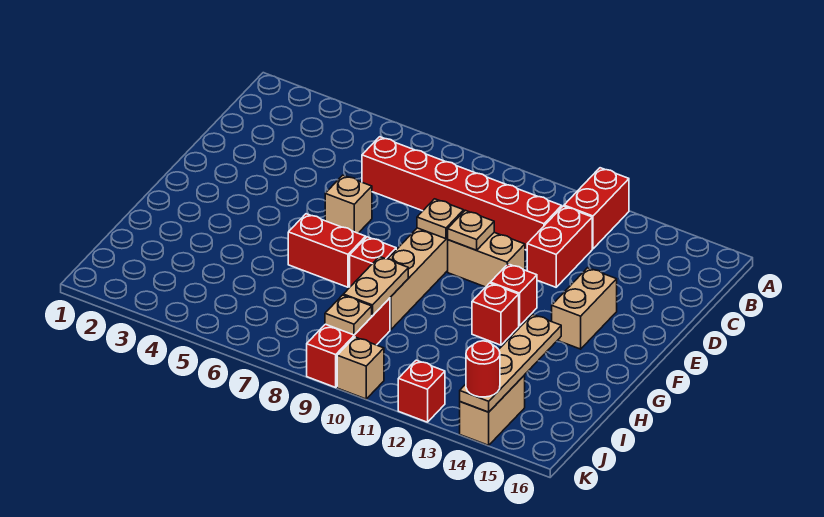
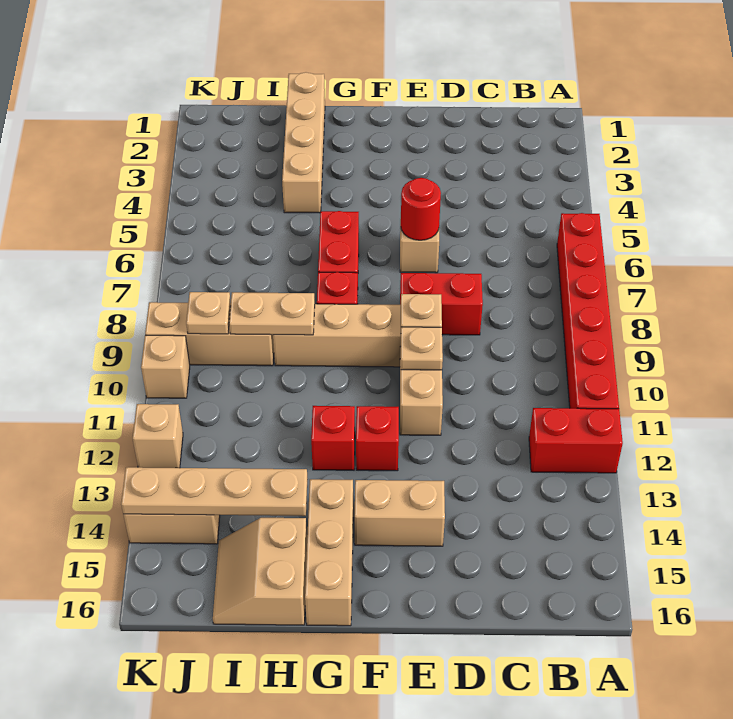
red 1x6 brick [362,137,562,250] -> red 1x6 brick moved to [557,213,619,409]
red 1x2 brick [527,206,592,287] -> red 1x2 brick moved to [400,273,483,335]
none -> tan 1x3 brick [305,479,353,626]
none -> tan 1x4 brick [282,72,325,213]
none -> tan 2x2 slope [213,518,307,625]
red 1x3 brick [307,298,390,387] -> tan 1x3 brick [145,302,274,366]
red 1x1 brick [398,360,445,422] -> tan 1x1 brick [133,404,183,468]
red 1x1 round brick [466,341,500,397] -> red 1x1 round brick moved to [401,178,441,240]

